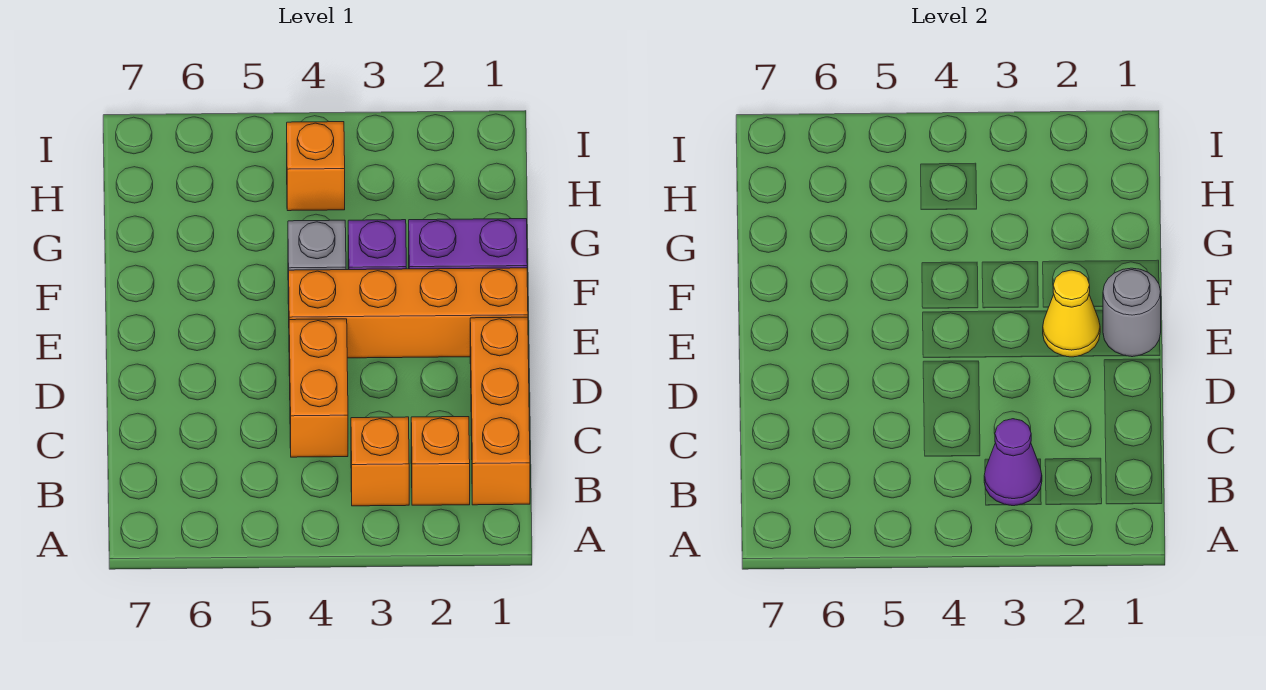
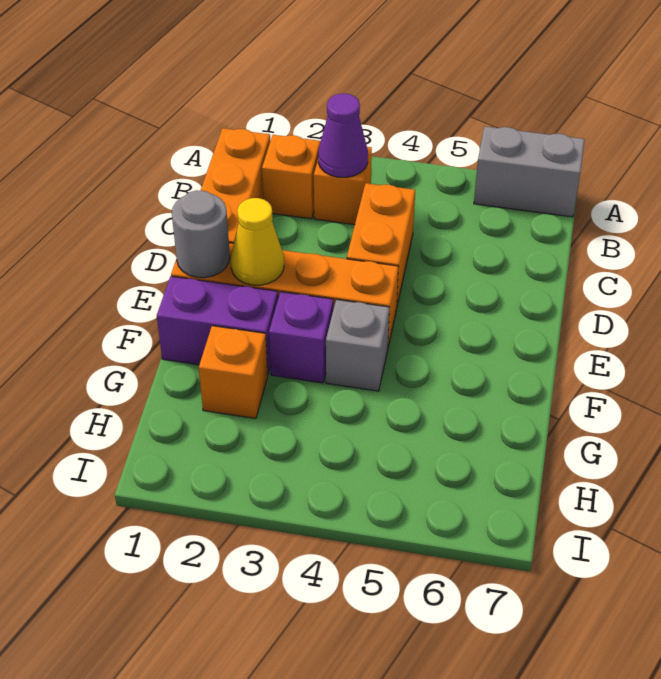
none -> grey 1x2 brick [474,126,585,217]
orange 1x1 brick [287,122,345,211] -> orange 1x1 brick moved to [199,326,268,418]

